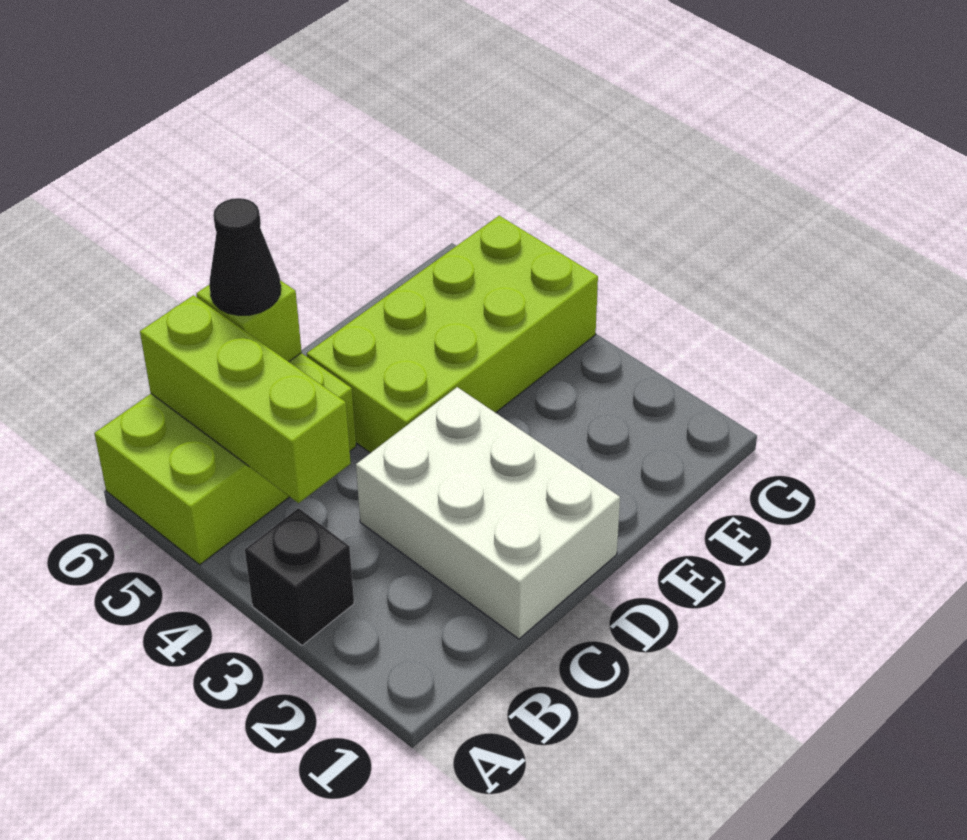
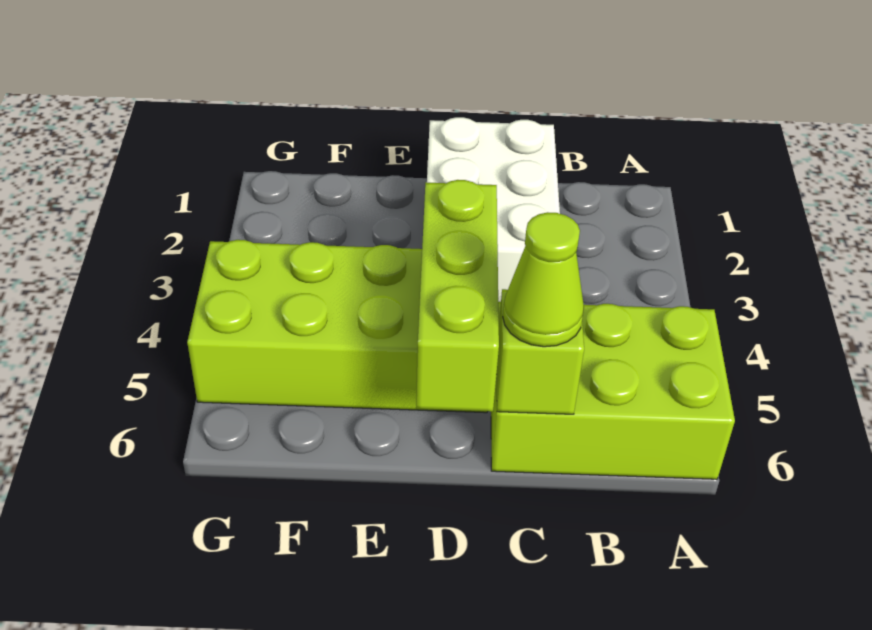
black 1x1 brick [245,508,354,645] -> none
lime 1x3 brick [140,295,351,503] -> lime 1x3 brick moved to [416,180,499,412]
black 1x1 cone [209,198,281,315] -> lime 1x1 cone [503,212,584,347]

